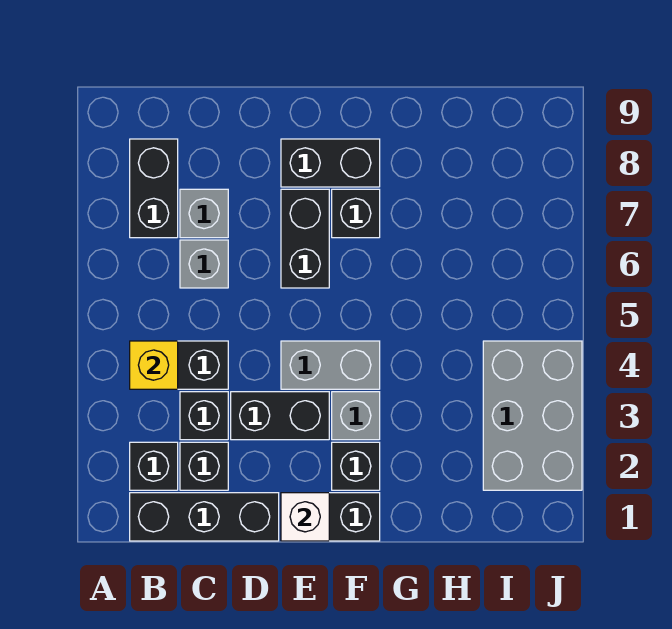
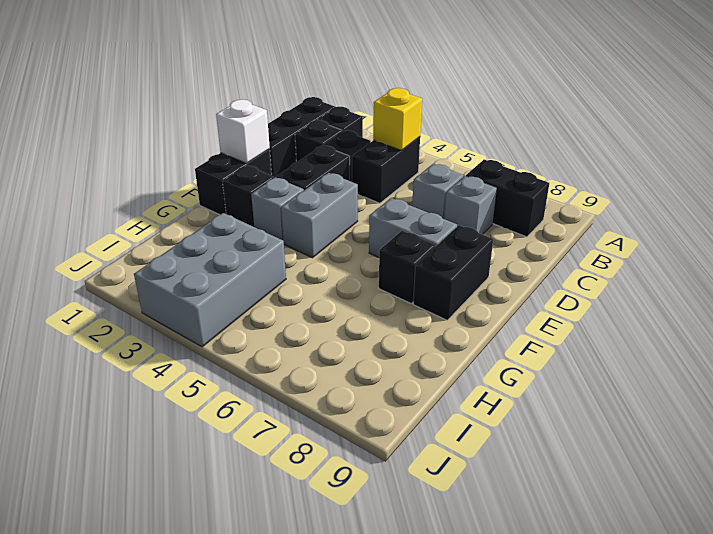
black 1x2 brick [281,189,329,288] -> grey 1x2 brick [369,198,457,257]
grey 2x3 brick [483,341,582,490] -> grey 2x3 brick turned to [134,213,286,347]

